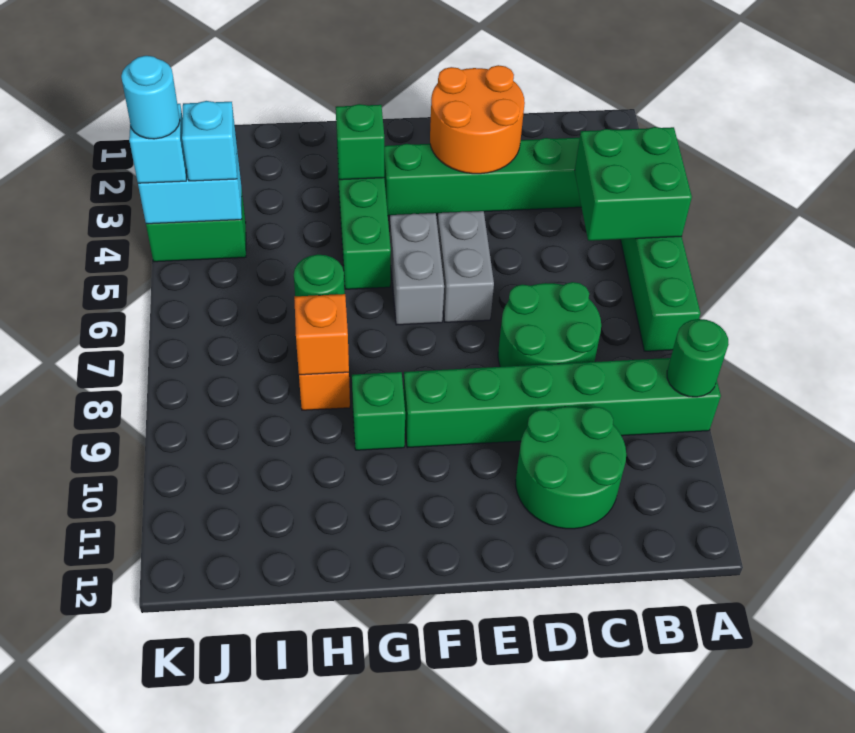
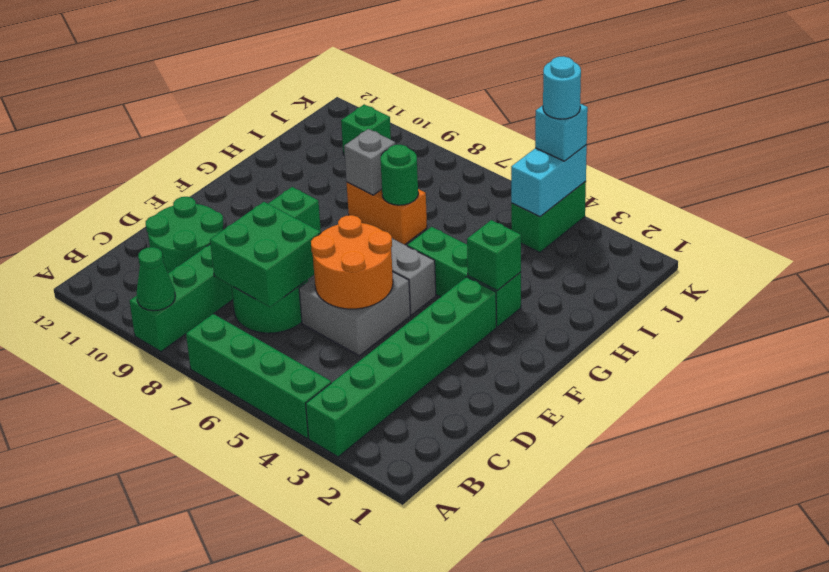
green 2x2 brick [575,127,692,241] -> green 2x2 brick moved to [210,202,321,307]
green 1x1 round brick [667,319,728,397] -> green 1x1 cone [137,247,175,311]
orange 2x2 round brick [430,65,525,174] -> orange 2x2 round brick moved to [311,215,393,309]
grey 1x2 brick [437,211,494,322] -> grey 2x2 brick [299,271,410,356]
green 1x1 brick [352,372,405,450] -> green 1x1 brick moved to [341,105,391,155]
orange 1x1 brick [294,294,349,375] -> grey 1x1 brick [344,129,396,195]
cyan 1x1 brick [182,101,237,181] -> none

